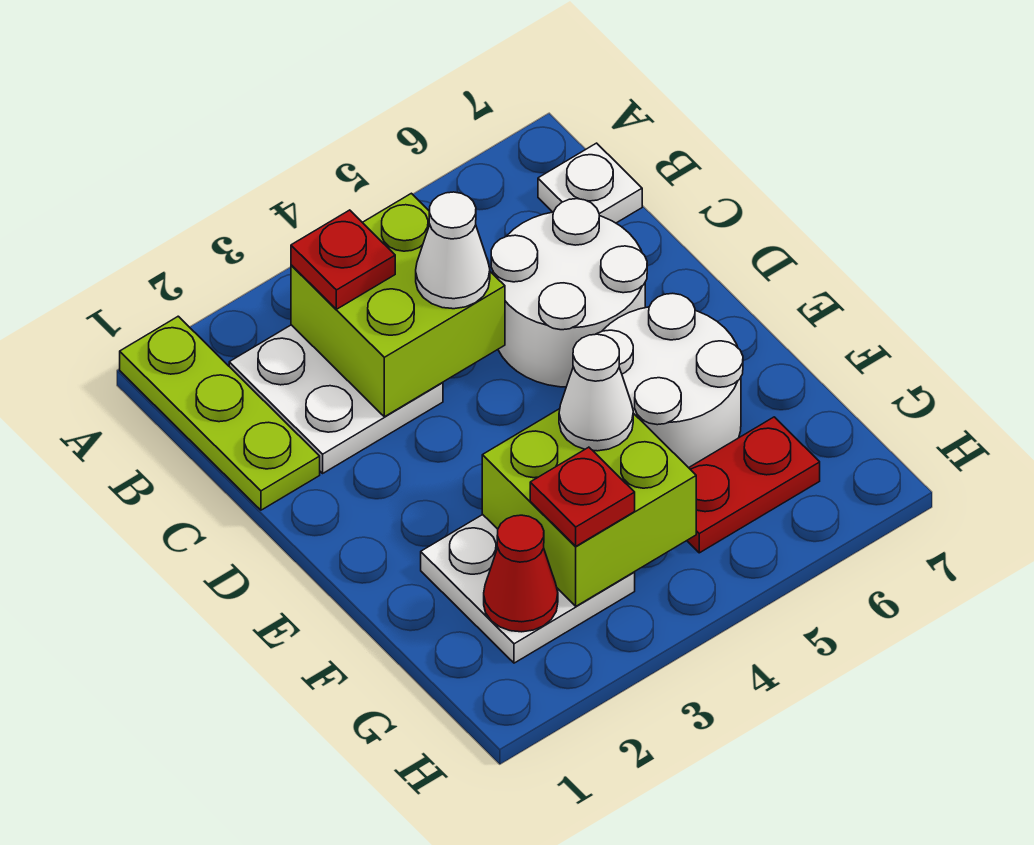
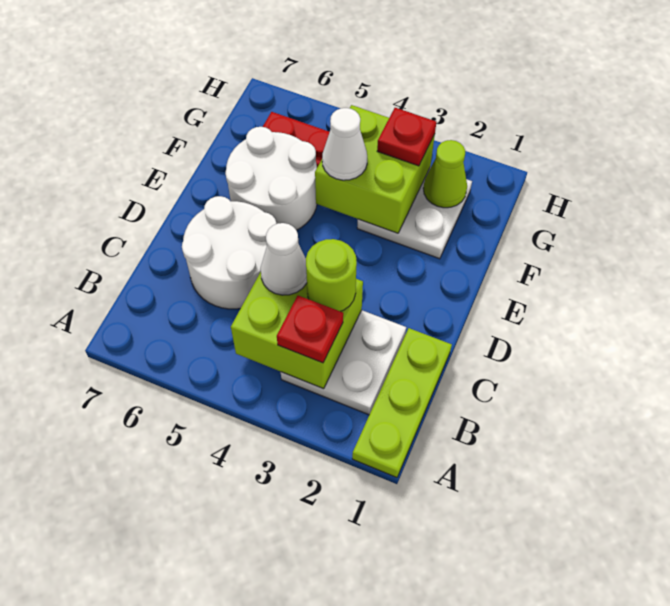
white 1x1 plate [538,143,642,223] -> none
none -> lime 1x1 round brick [306,239,357,311]
red 1x1 cone [484,515,558,632] -> lime 1x1 cone [423,140,467,208]

